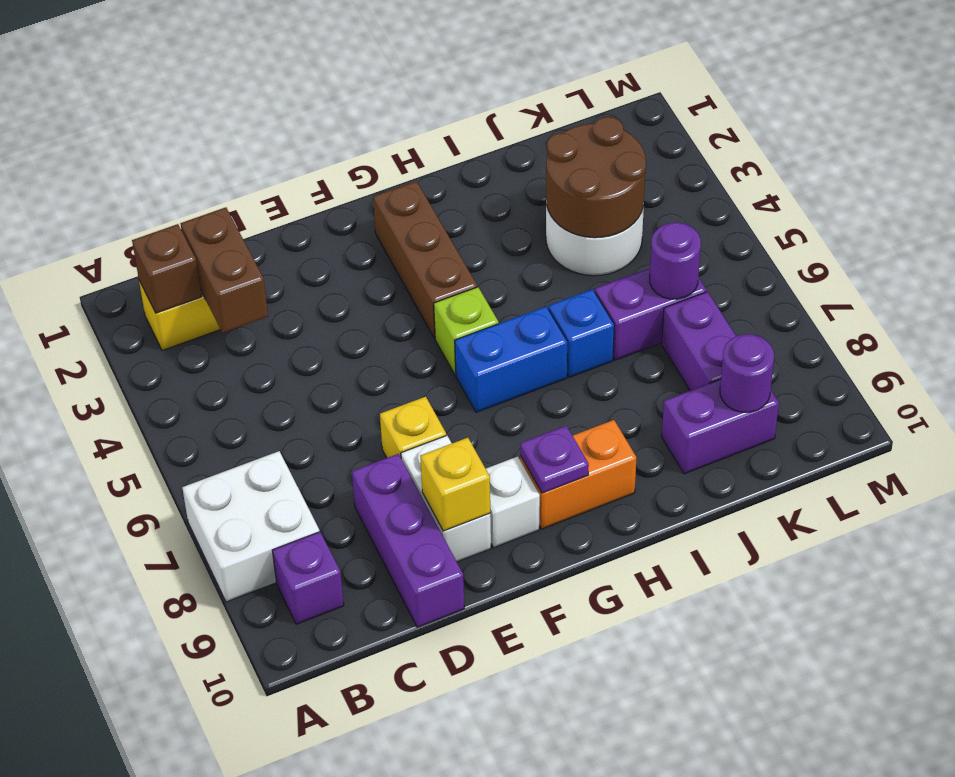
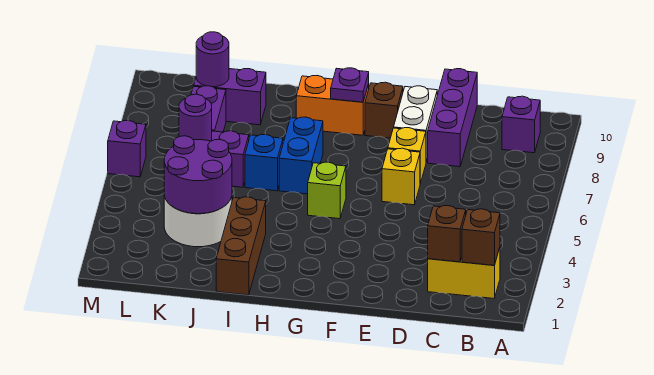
white 2x2 brick [182,451,320,602] -> none
brown 1x2 brick [180,207,268,333] -> brown 1x1 brick [428,206,466,262]
yellow 1x1 brick [420,438,490,531] -> yellow 1x1 brick moved to [382,148,420,205]
white 1x1 brick [486,457,540,548] -> brown 1x1 brick [365,82,403,138]
brown 1x3 brick [373,181,477,338] -> brown 1x3 brick moved to [216,197,266,295]
blue 1x2 brick [455,307,567,412] -> blue 1x2 brick turned to [279,117,323,194]
brown 2x2 round brick [546,117,646,238] -> purple 2x2 round brick [164,136,232,214]
none -> purple 1x1 brick [108,121,146,177]

